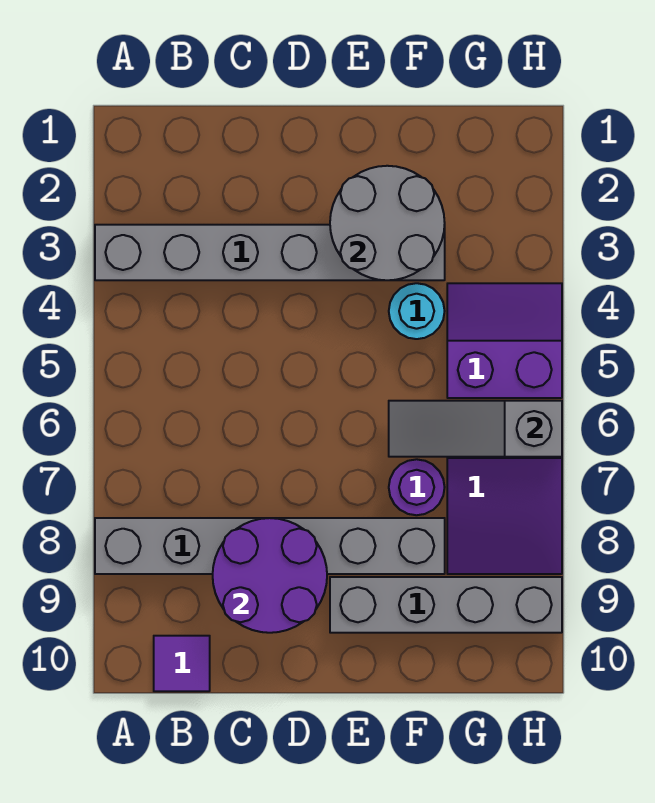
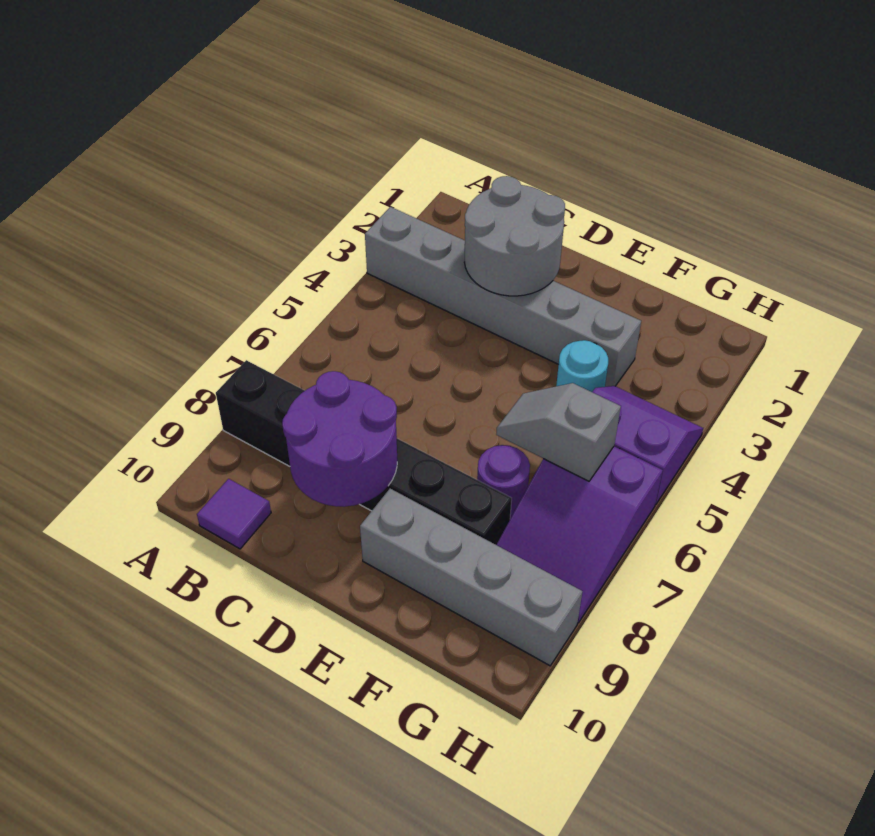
grey 1x6 brick [95,518,445,574] -> black 1x6 brick [216,360,512,545]
grey 2x2 round brick [330,166,445,280] -> grey 2x2 round brick moved to [464,176,565,296]
grey 1x3 slope [389,401,562,457] -> grey 1x2 slope [496,383,621,481]

